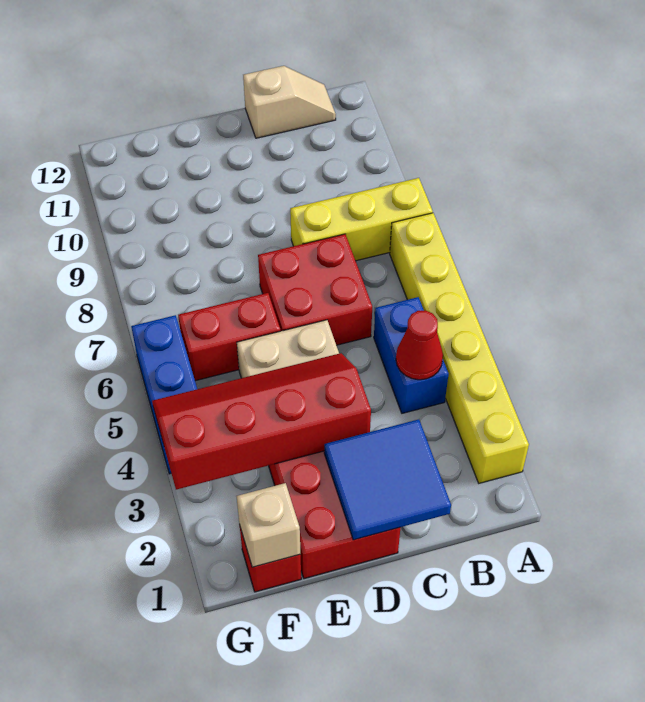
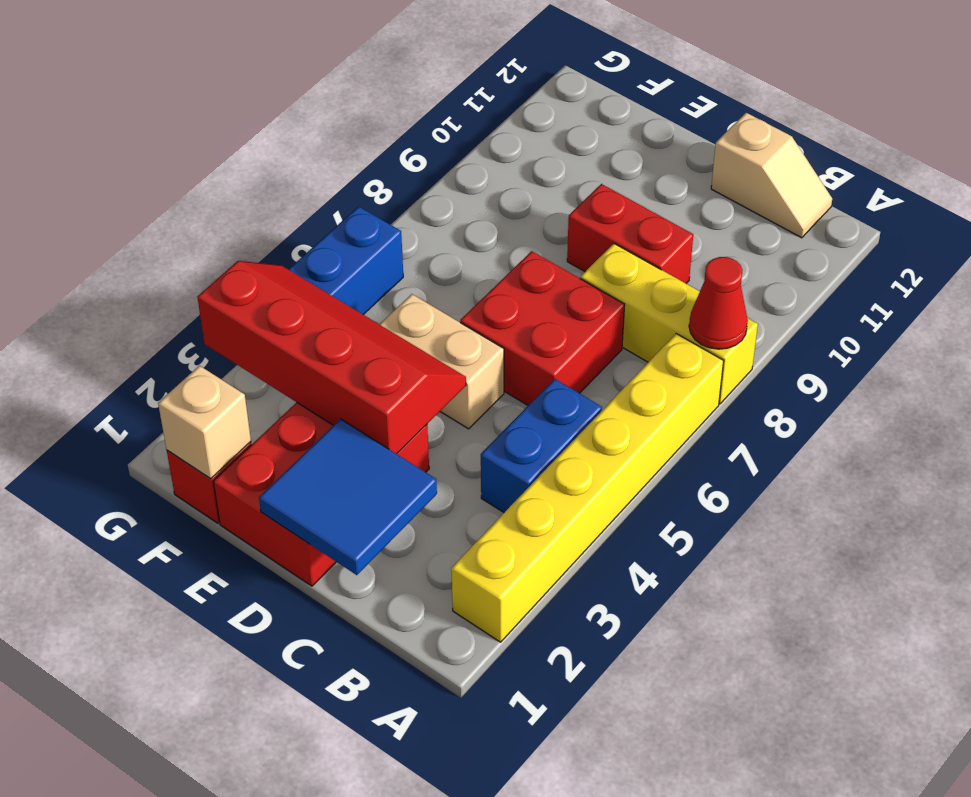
red 1x1 cone [396,310,443,380] -> red 1x1 cone moved to [689,257,748,349]
red 1x2 brick [178,293,281,381] -> red 1x2 brick moved to [567,184,693,283]

